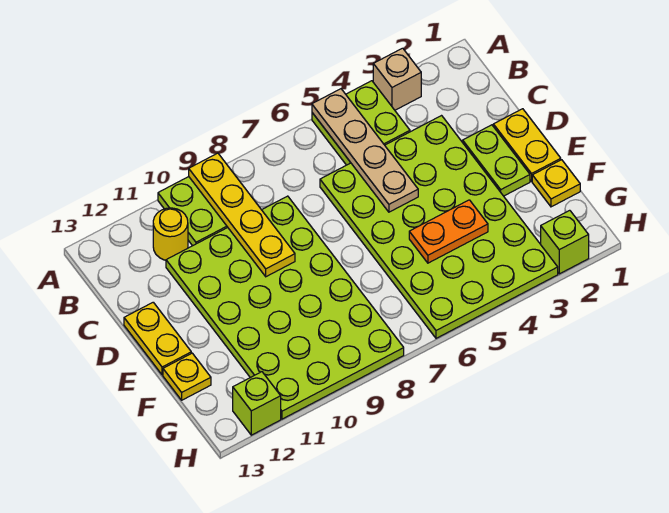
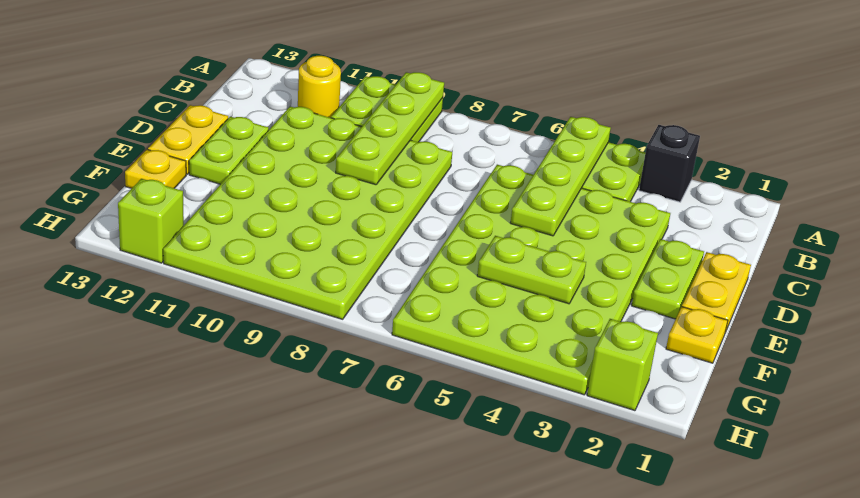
tan 1x1 brick [373,48,421,110] -> black 1x1 brick [639,125,700,202]
tan 1x4 plate [312,89,418,212] -> lime 1x4 plate [510,117,611,236]
yellow 1x4 plate [189,153,295,277] -> lime 1x4 plate [336,72,444,185]
none -> lime 1x2 plate [189,117,269,184]
orange 1x2 plate [409,200,488,263] -> lime 1x2 plate [477,236,586,304]

